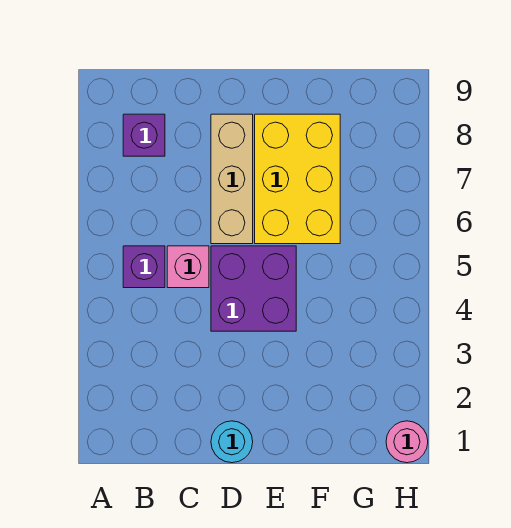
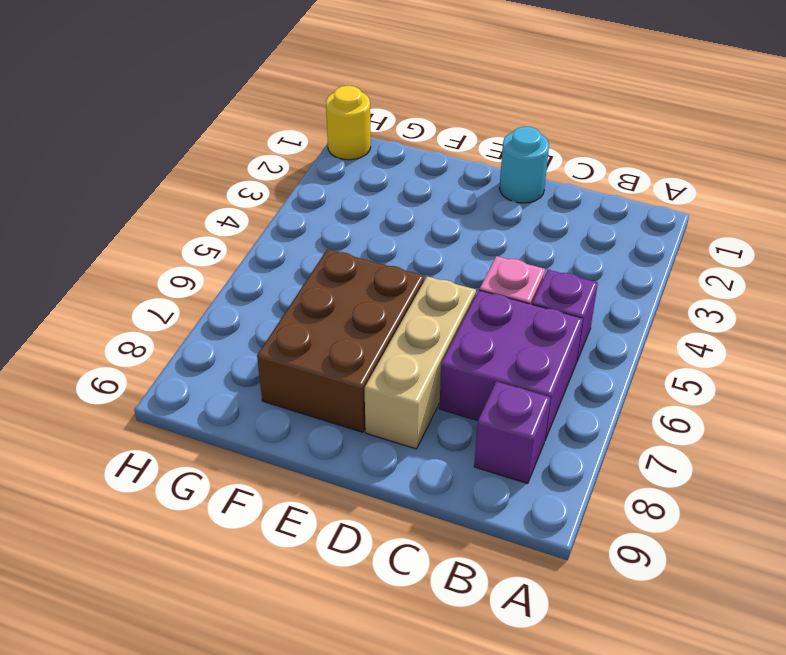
purple 2x2 brick [211,246,296,331] -> purple 2x2 brick moved to [439,290,583,440]
yellow 2x3 brick [255,114,340,244] -> brown 2x3 brick [257,249,424,432]
pink 1x1 round brick [386,421,428,463] -> yellow 1x1 round brick [326,86,371,160]

